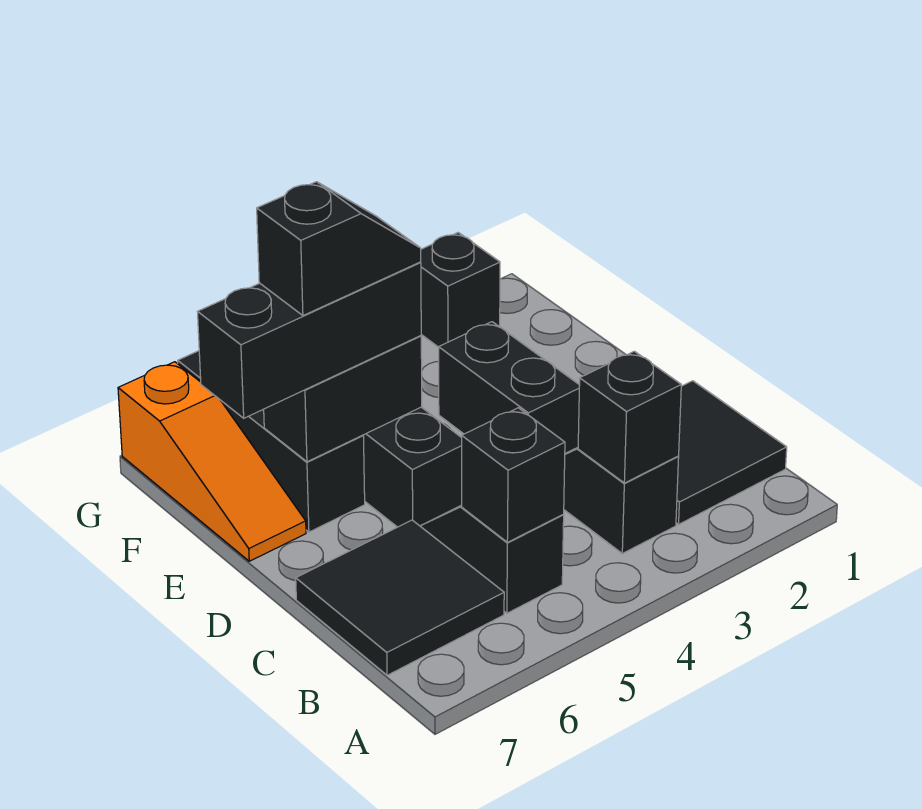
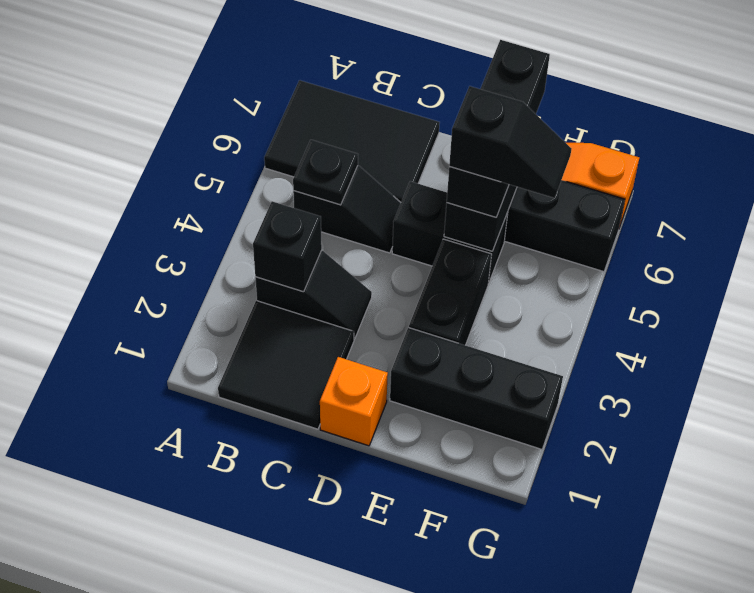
black 1x1 brick [462,408,565,542] -> black 1x1 plate [293,140,358,205]
black 2x2 tile [296,520,504,675] -> black 2x3 tile [264,80,440,202]
none -> orange 1x1 brick [320,357,388,446]
black 1x2 brick [439,322,580,453] -> black 1x2 brick turned to [409,239,492,345]
black 1x2 slope [257,182,421,316] -> black 1x2 slope turned to [449,86,572,198]
black 1x1 brick [421,233,500,347] -> black 1x3 brick [390,328,563,449]

